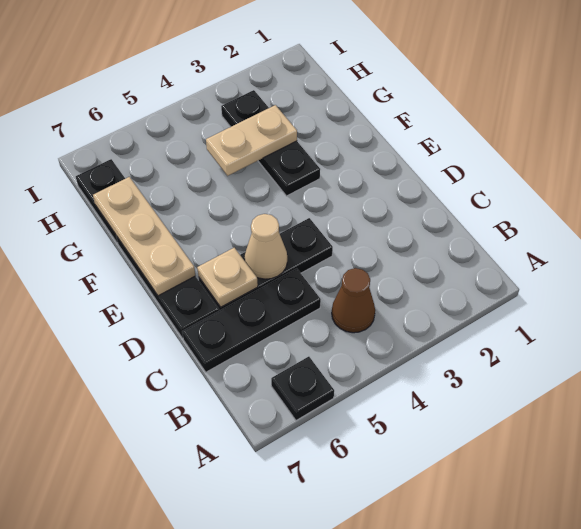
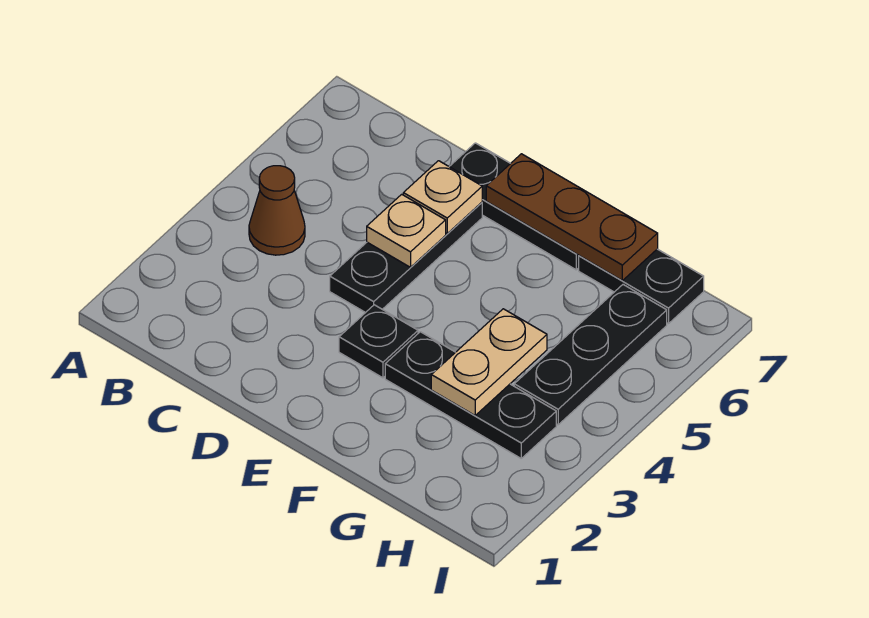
black 1x1 plate [271,357,334,420] -> black 1x1 plate moved to [339,305,418,378]
black 1x3 plate [182,269,321,372] -> black 1x3 plate moved to [514,285,667,425]
tan 1x1 cone [245,214,287,279] -> tan 1x1 plate [367,194,446,267]
tan 1x3 plate [93,177,195,296] -> brown 1x3 plate [486,154,658,281]

